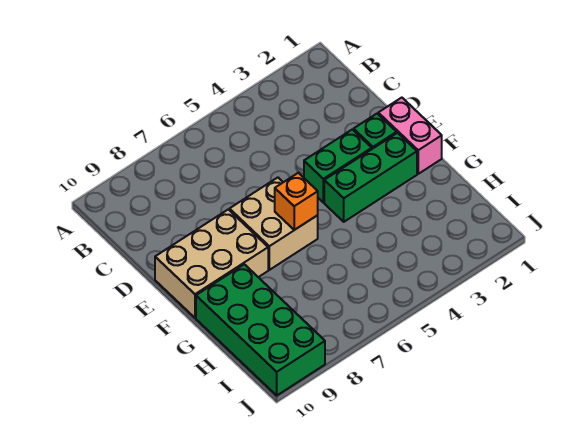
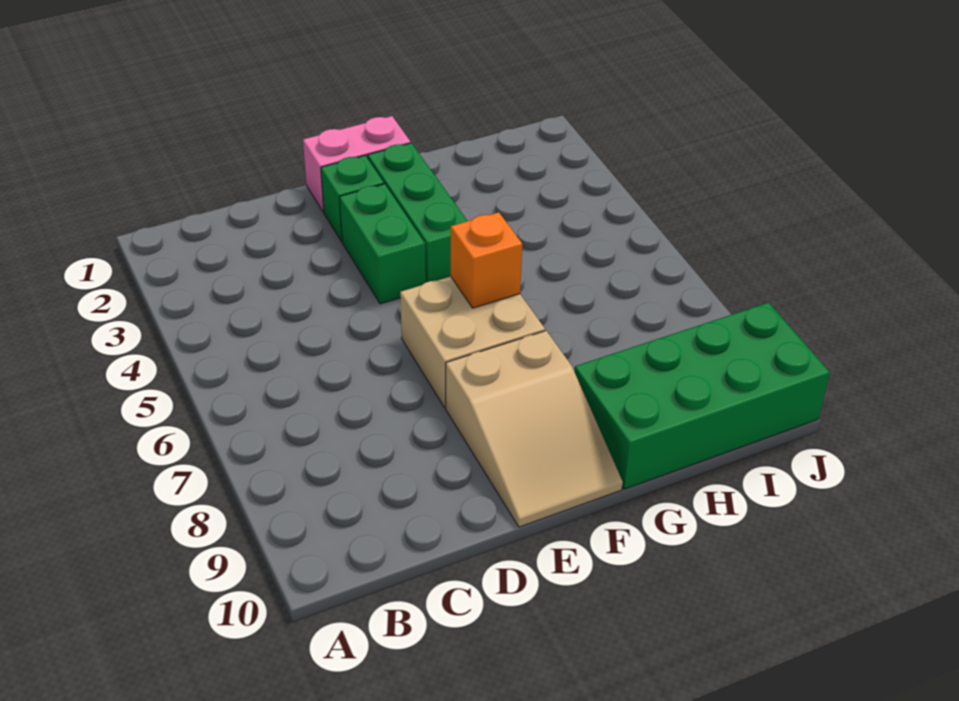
tan 2x3 brick [155,209,268,318] -> tan 2x3 slope [446,331,623,527]

